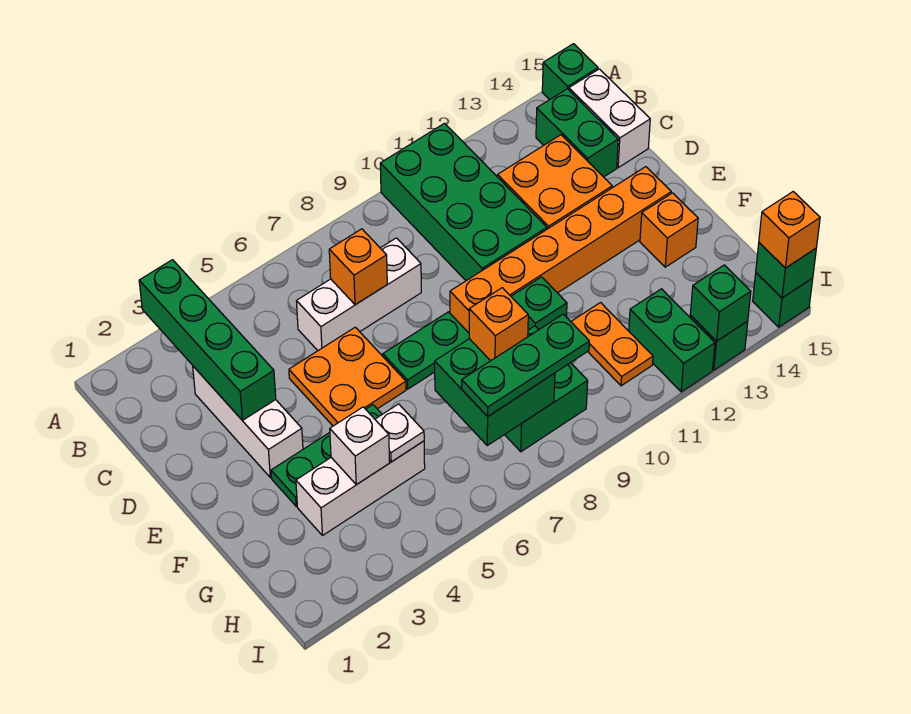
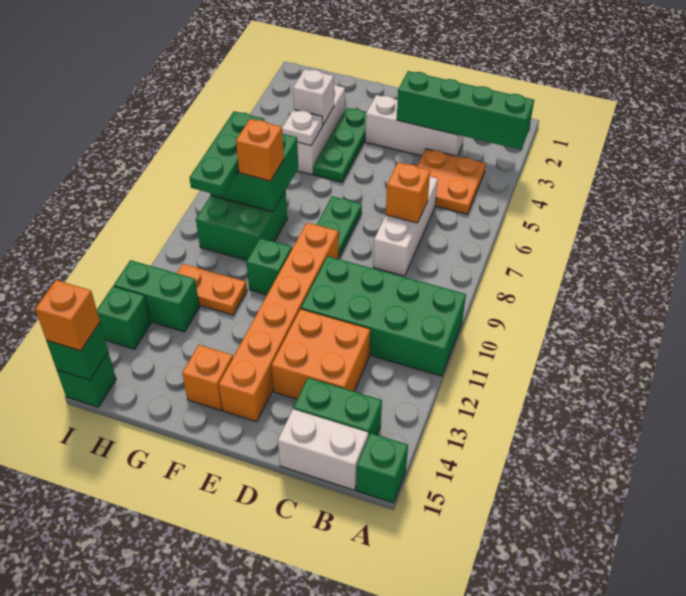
orange 2x2 plate [289,327,406,426] -> orange 2x2 plate moved to [417,149,486,214]
green 1x1 brick [690,265,751,341] -> none

